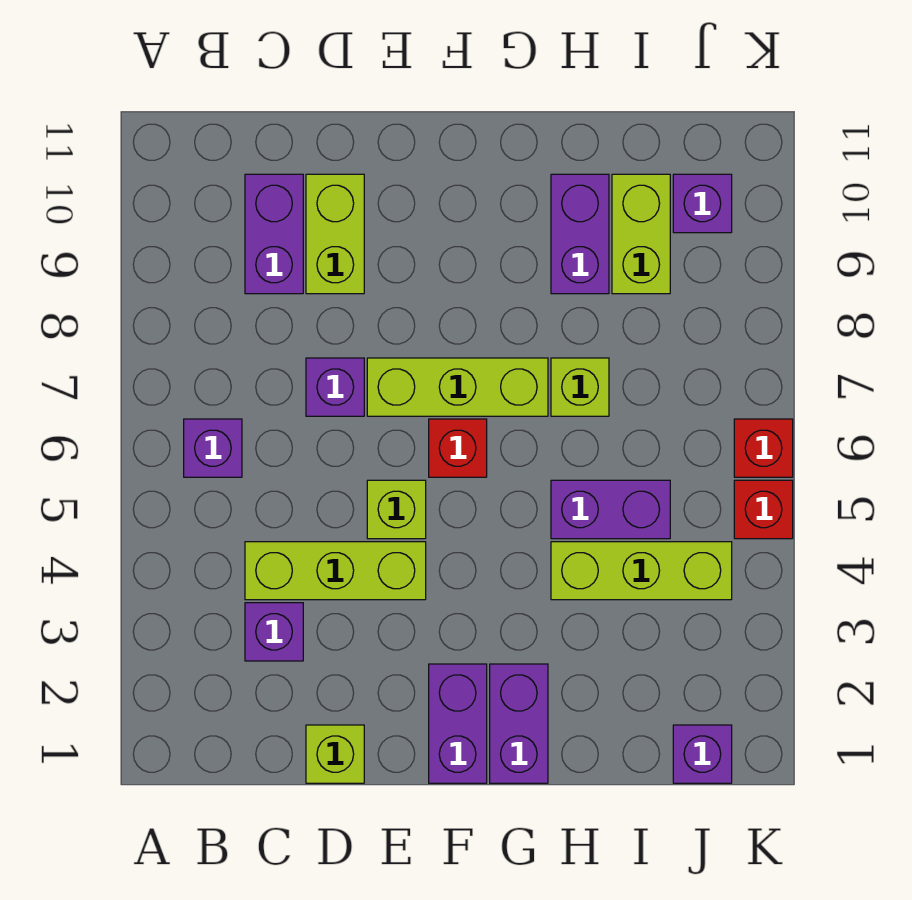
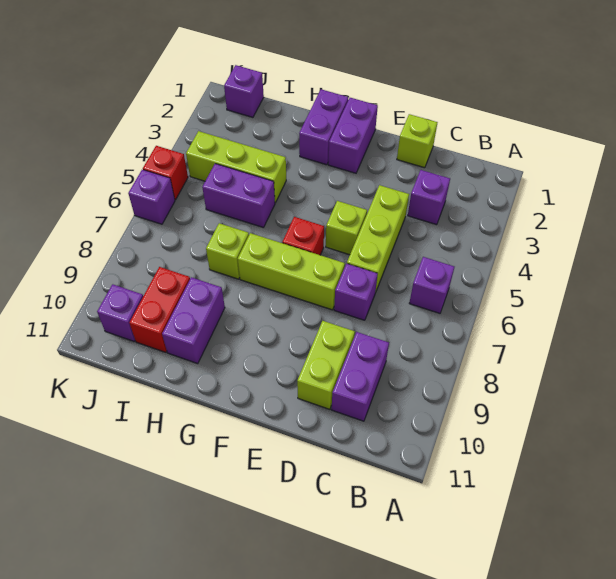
lime 1x3 brick [245,542,426,600] -> lime 1x3 brick turned to [347,185,409,293]
lime 1x2 brick [612,174,670,294] -> red 1x2 brick [129,267,190,352]
red 1x1 brick [734,419,793,477] -> purple 1x1 brick [128,170,175,224]

